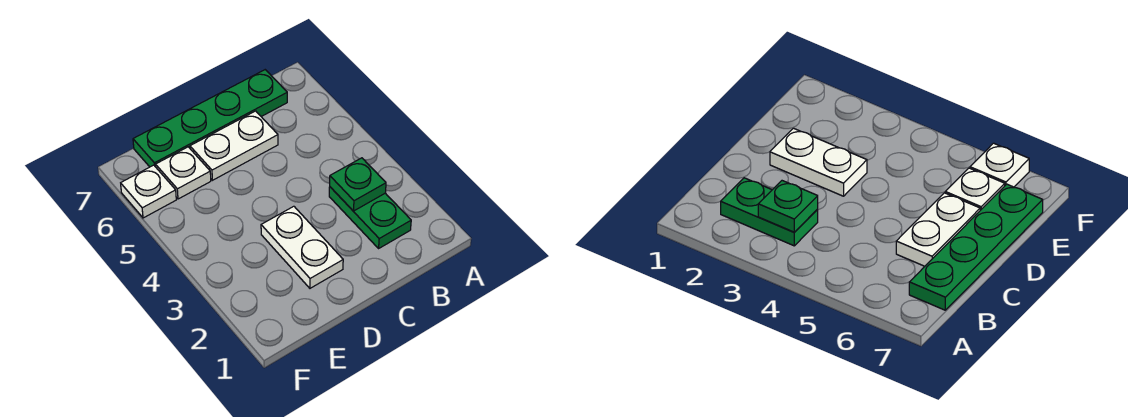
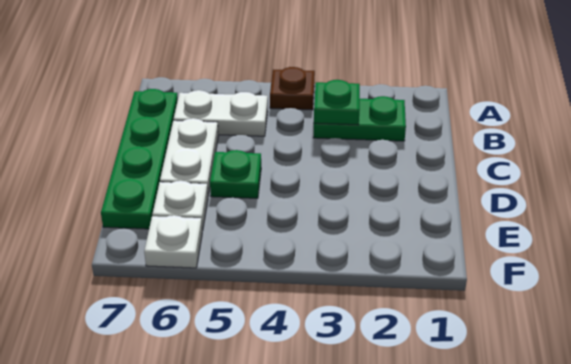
none -> brown 1x1 plate [270,67,315,110]
white 1x2 plate [261,206,343,288] -> white 1x2 plate moved to [174,90,268,136]
none -> green 1x1 plate [210,150,261,198]

